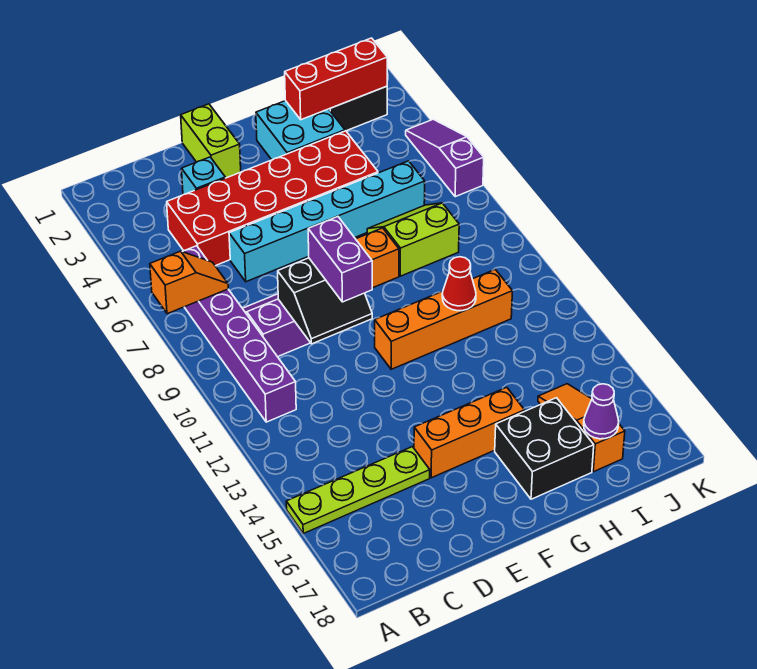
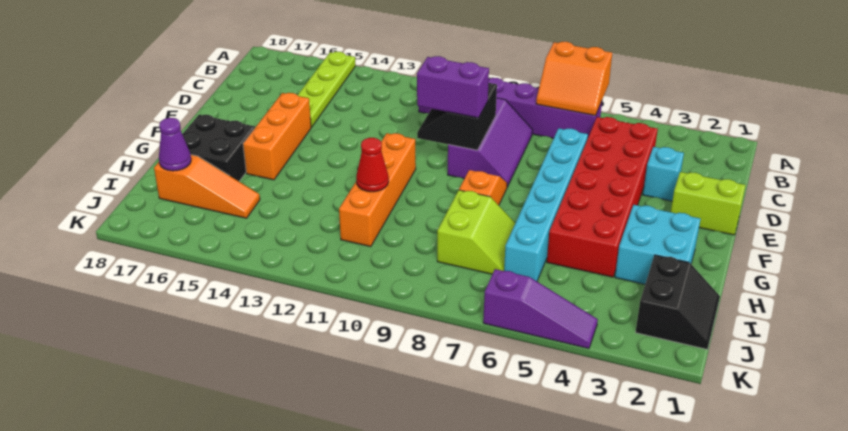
orange 1x2 slope [150,251,228,314] -> orange 2x2 slope [536,42,612,116]
red 1x3 brick [285,38,387,120] -> none

